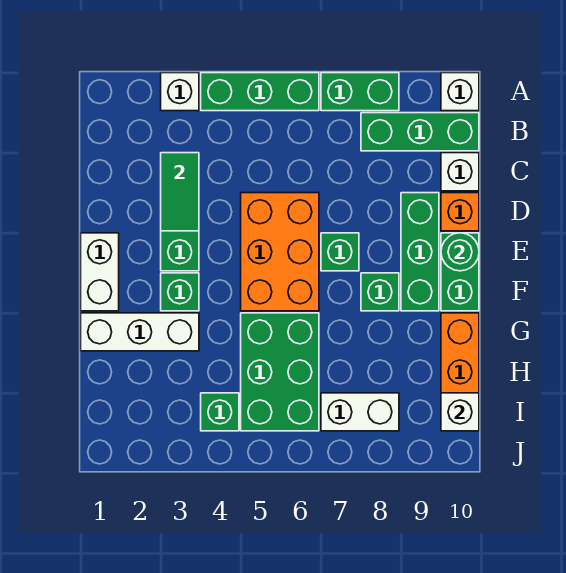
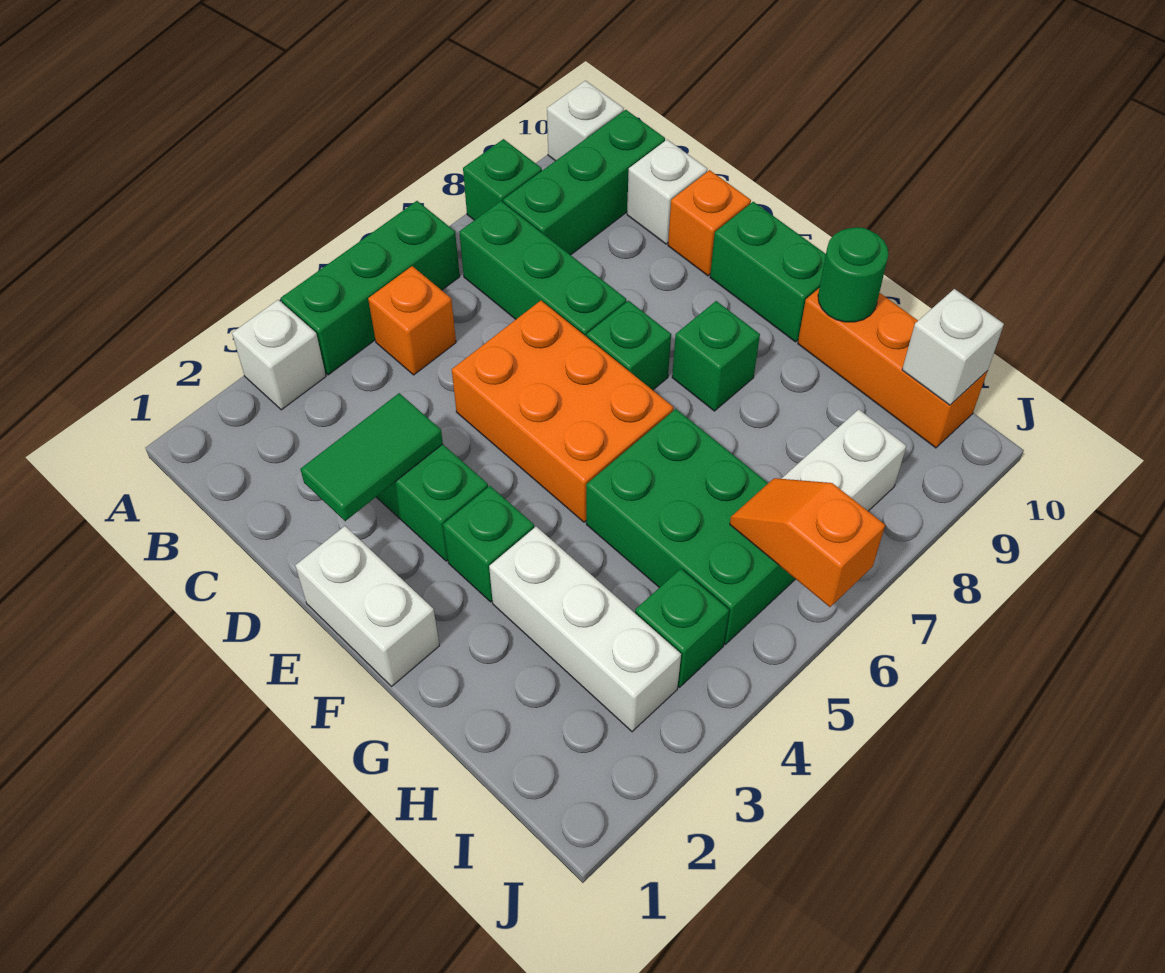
green 1x2 brick [321,73,399,111] -> green 1x1 brick [463,139,542,220]
none -> orange 1x1 brick [368,266,456,375]
green 1x2 tile [161,153,199,231] -> green 1x2 tile turned to [300,393,443,521]
green 1x3 brick [401,193,439,311] -> green 1x3 brick moved to [459,201,626,337]
green 1x1 round brick [441,233,479,271] -> green 1x1 round brick moved to [818,227,889,322]
white 1x3 brick [81,313,199,351] -> white 1x3 brick turned to [489,527,681,732]
none -> orange 1x2 slope [730,478,885,607]

